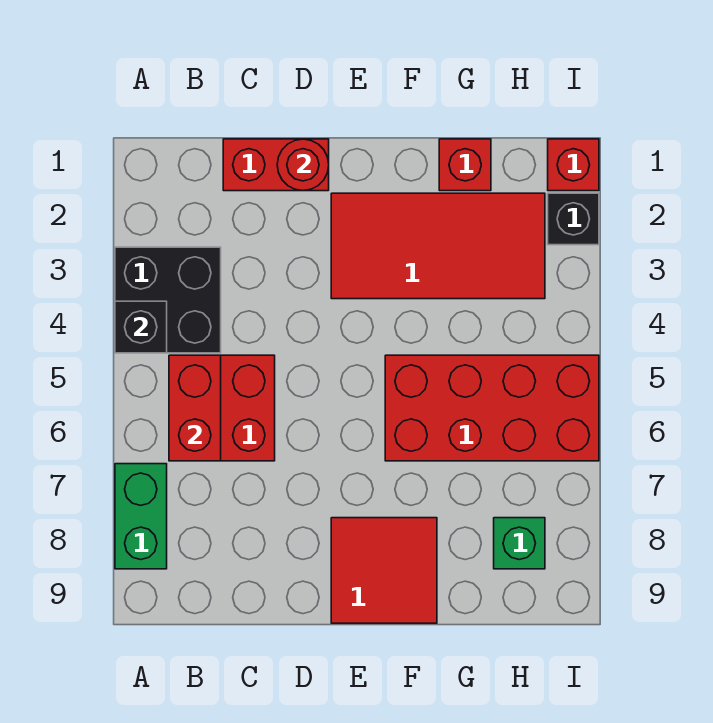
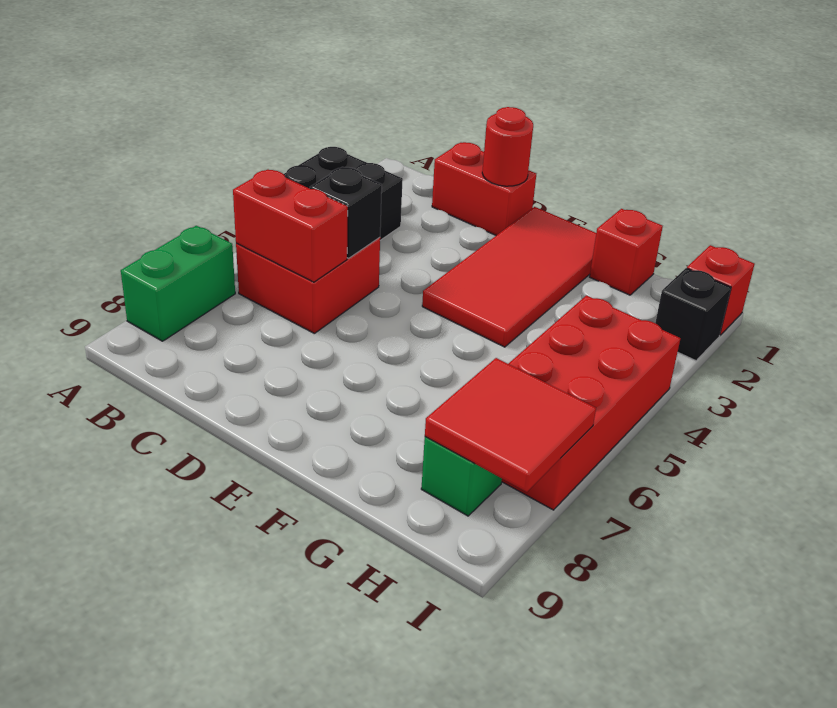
black 1x1 brick [115,301,167,353] -> black 1x1 brick moved to [310,167,382,258]
red 1x2 brick [169,355,221,461] -> red 1x2 brick turned to [233,170,348,282]
red 2x4 tile [331,193,545,299] -> red 2x4 tile turned to [422,207,596,347]
red 2x2 tile [331,518,437,623] -> red 2x2 tile moved to [425,358,596,492]
red 2x4 brick [385,355,599,461] -> red 2x4 brick turned to [502,295,680,510]

